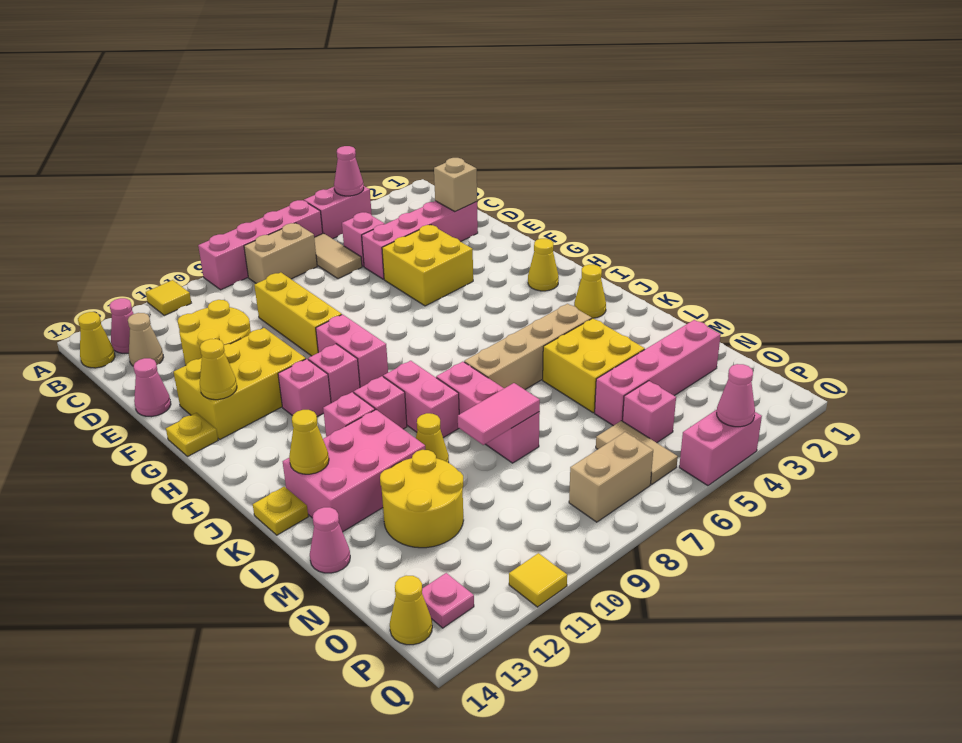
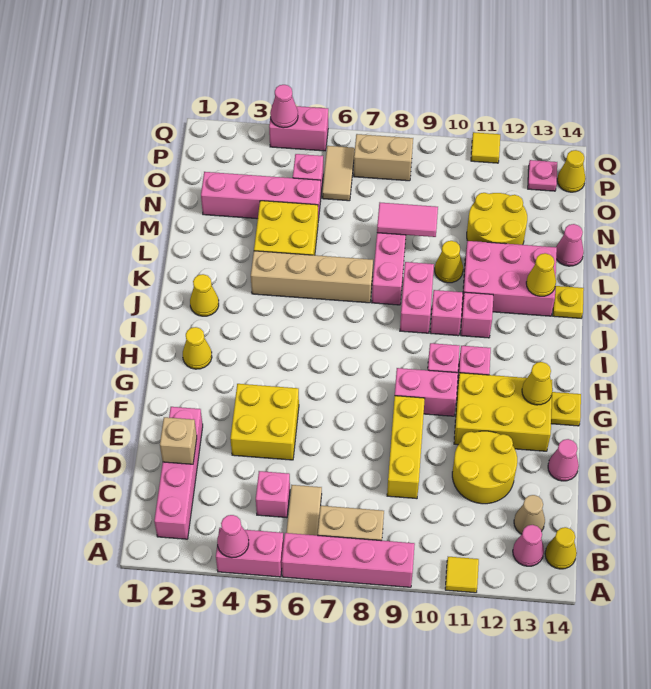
pink 1x4 brick [362,201,478,279] -> pink 1x4 brick turned to [154,407,203,539]
pink 1x2 brick [316,314,388,388] -> pink 1x2 brick turned to [395,368,458,416]

